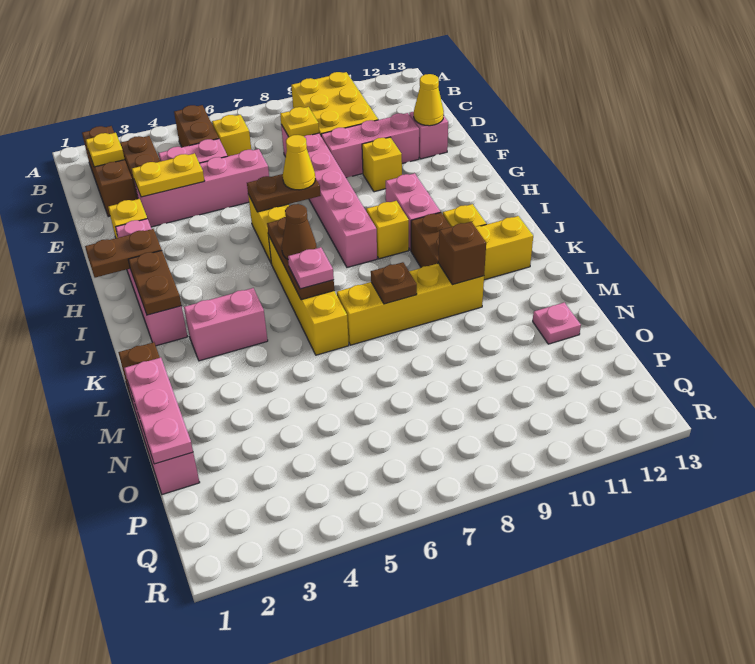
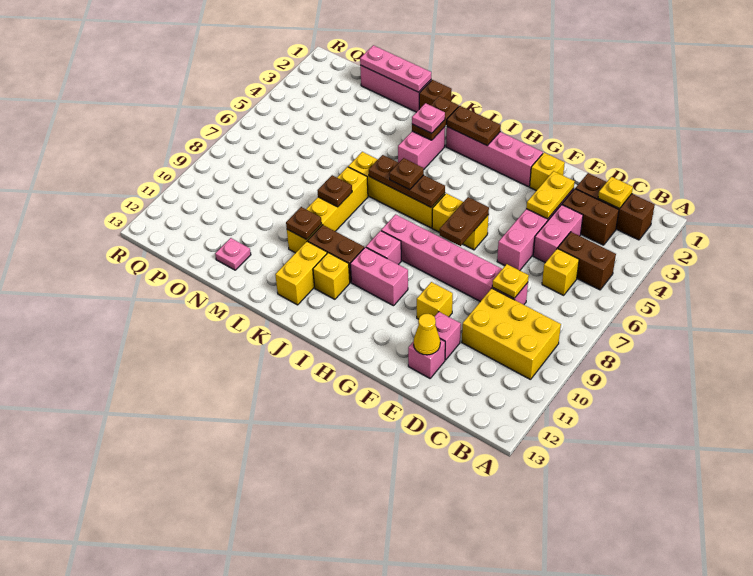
pink 1x3 brick [321,113,419,178] -> pink 1x1 brick [435,312,461,360]
yellow 1x1 cone [283,135,315,190] -> none
brown 1x2 plate [85,229,162,278] -> brown 1x2 plate moved to [412,96,459,140]
yellow 1x1 brick [366,201,409,259] -> pink 1x1 brick [366,231,401,265]
brown 1x1 cone [282,204,317,259] -> brown 1x1 plate [389,158,424,190]
pink 1x1 plate [288,247,334,289] -> pink 1x1 plate moved to [412,103,445,133]
brown 1x1 brick [438,222,486,285] -> brown 1x1 plate [286,207,322,240]

